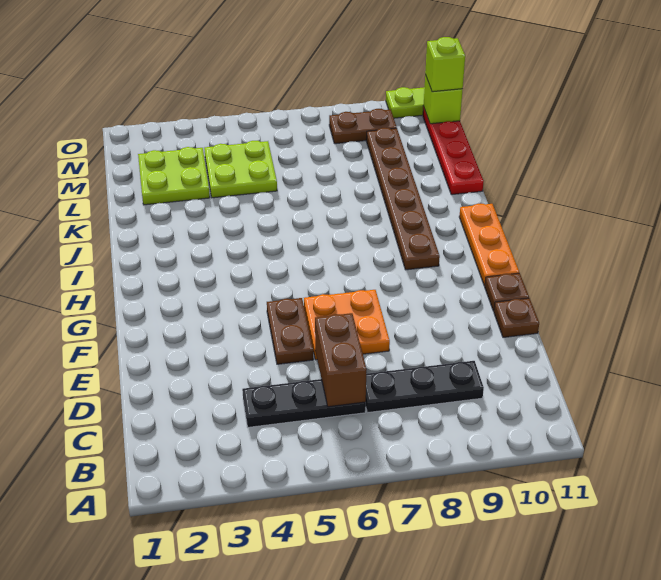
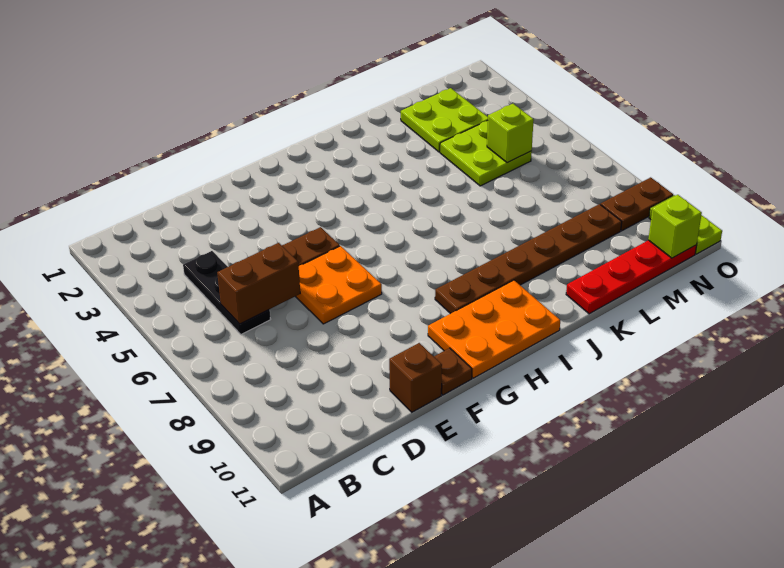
black 1x3 plate [366,361,484,413] -> none
brown 1x1 plate [494,298,539,337] -> brown 1x1 brick [389,343,442,412]
orange 1x3 plate [459,204,519,286] -> orange 2x3 plate [428,280,560,378]
brown 1x2 plate [329,109,397,144] -> brown 1x2 plate turned to [600,177,673,231]
lime 1x1 brick [425,37,465,92] -> lime 1x1 brick moved to [487,104,534,163]

